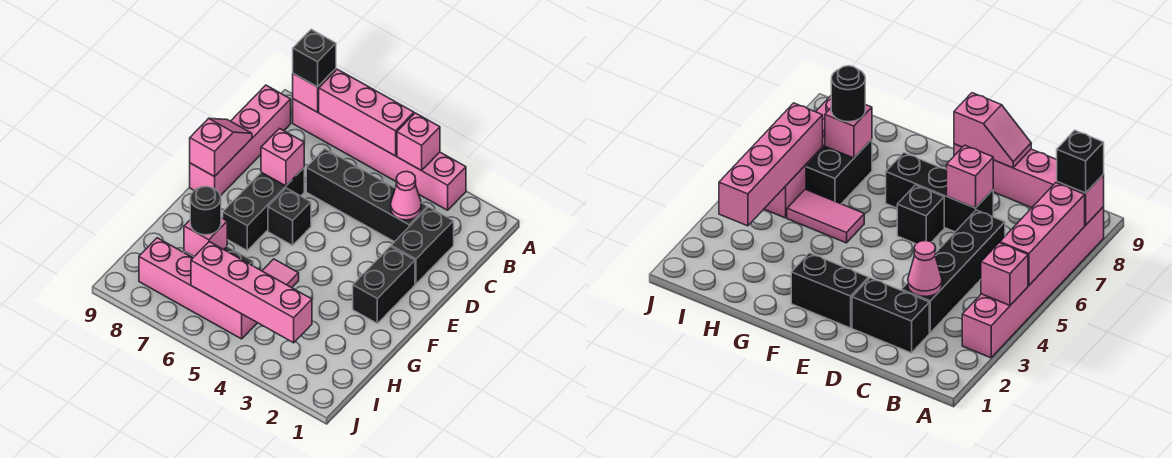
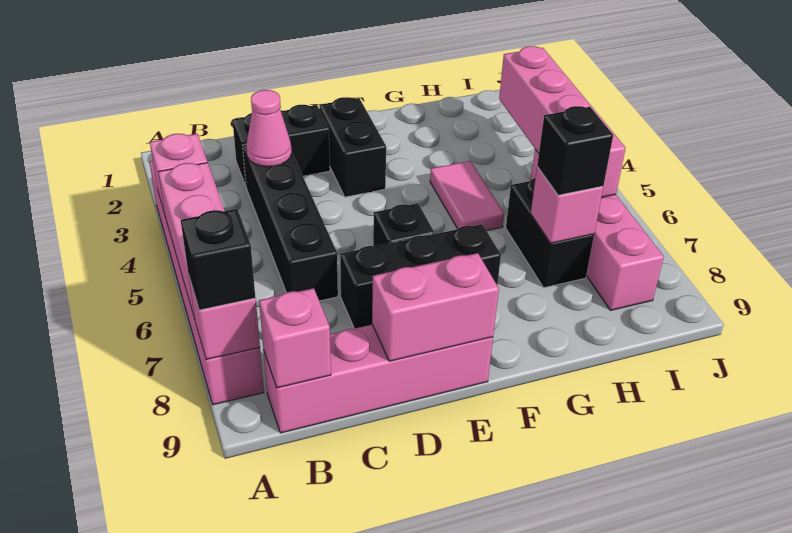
pink 1x1 brick [261,129,304,186] -> pink 1x1 brick moved to [259,288,331,388]
pink 1x2 slope [190,118,252,177] -> pink 1x2 brick [372,253,499,361]
black 1x2 brick [353,246,415,323] -> black 1x2 brick turned to [319,97,386,197]
pink 1x2 tile [262,259,299,288] -> pink 1x2 tile turned to [430,161,504,231]
black 1x1 round brick [190,186,221,235] -> black 1x1 brick [537,106,613,195]

